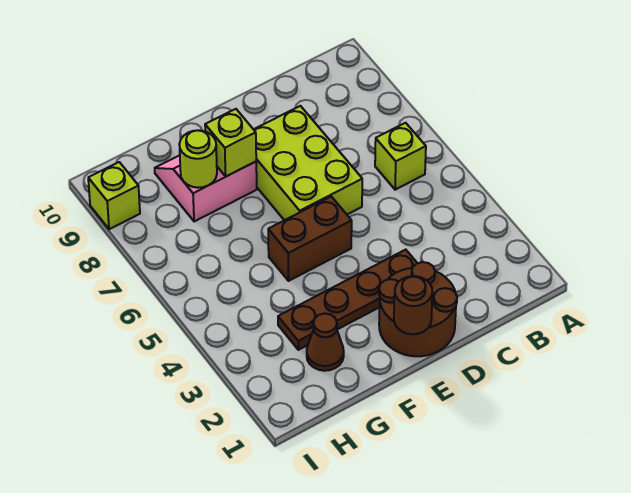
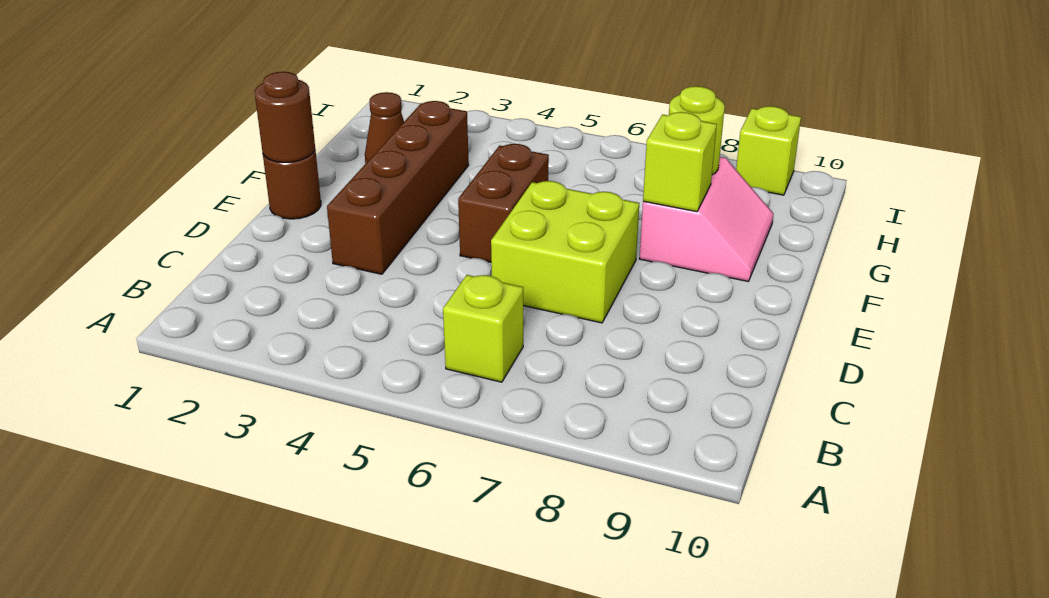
brown 2x2 round brick [379,262,457,356] -> brown 1x1 round brick [263,150,321,219]
brown 1x4 plate [278,250,417,350] -> brown 1x4 brick [327,101,469,274]
lime 2x3 brick [254,106,362,220] -> lime 2x2 brick [491,181,639,323]

